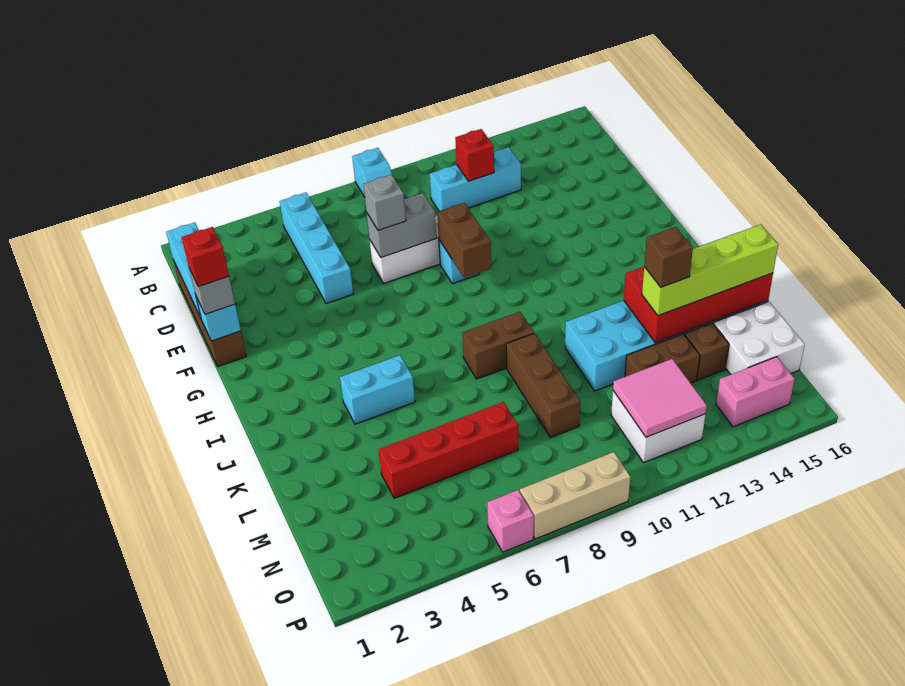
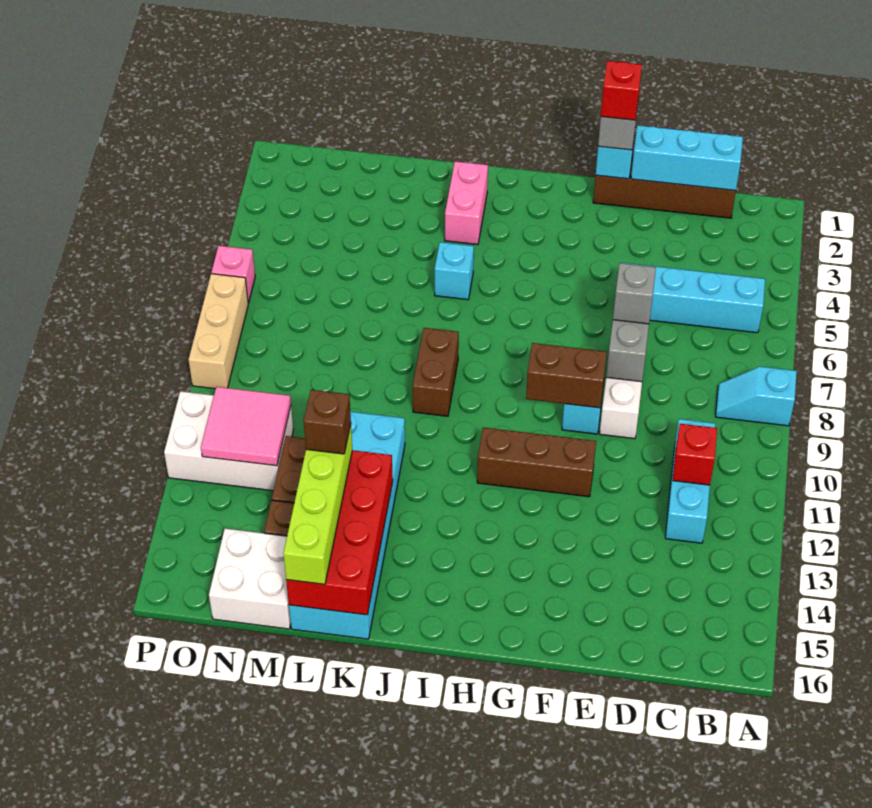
cyan 1x2 brick [340,355,415,424] -> cyan 1x1 brick [435,242,474,300]
brown 1x3 brick [506,333,580,438] -> brown 1x3 brick moved to [477,427,596,497]
red 1x4 brick [378,402,518,498] -> none
white 2x2 brick [611,391,706,463] -> white 2x3 brick [164,391,293,491]
pink 1x2 brick [716,357,795,427] -> pink 1x2 brick moved to [445,161,488,245]

